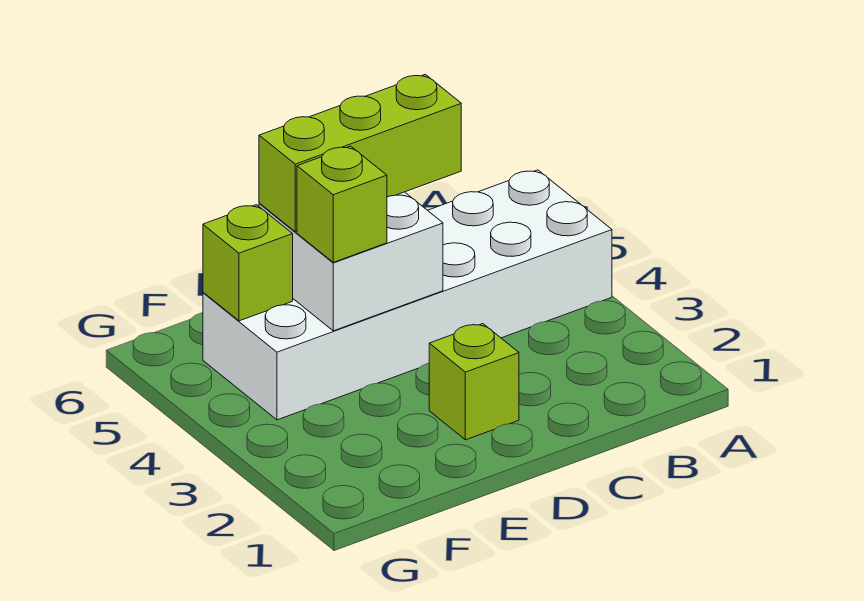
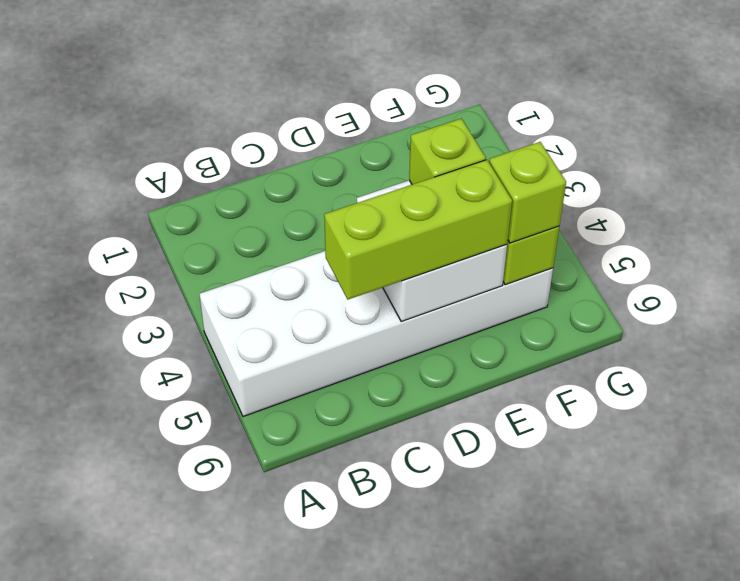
lime 1x1 brick [429,324,519,440] -> lime 1x1 brick moved to [489,142,566,243]

